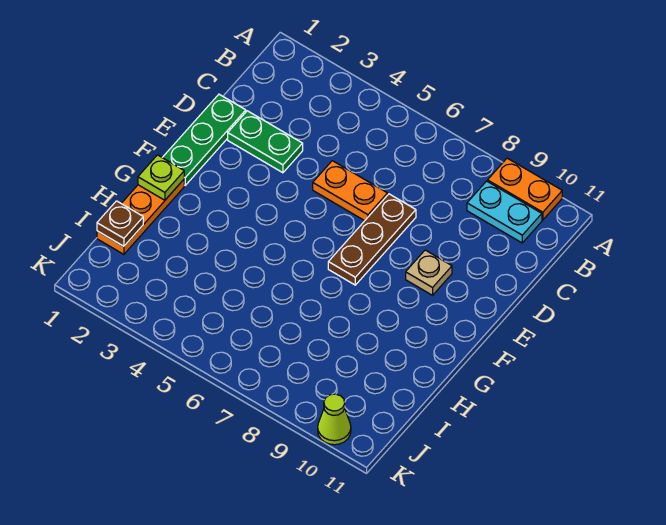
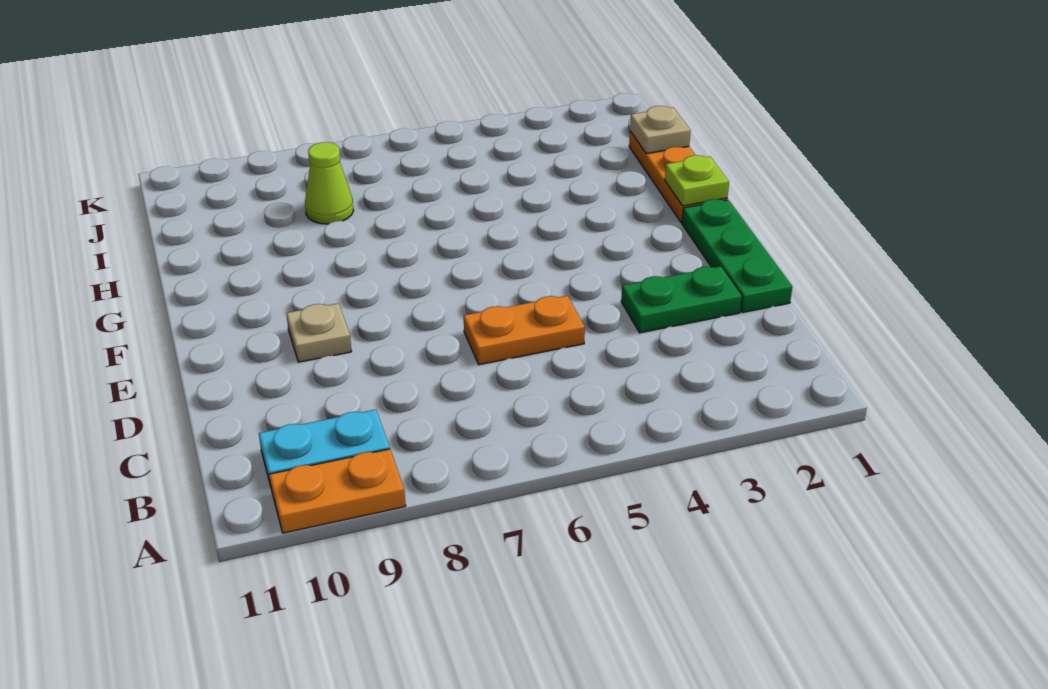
brown 1x3 plate [328,194,416,285] -> none
brown 1x1 plate [97,201,143,246] -> tan 1x1 plate [630,106,691,154]
lime 1x1 cone [318,394,351,445] -> lime 1x1 cone moved to [305,142,353,224]

